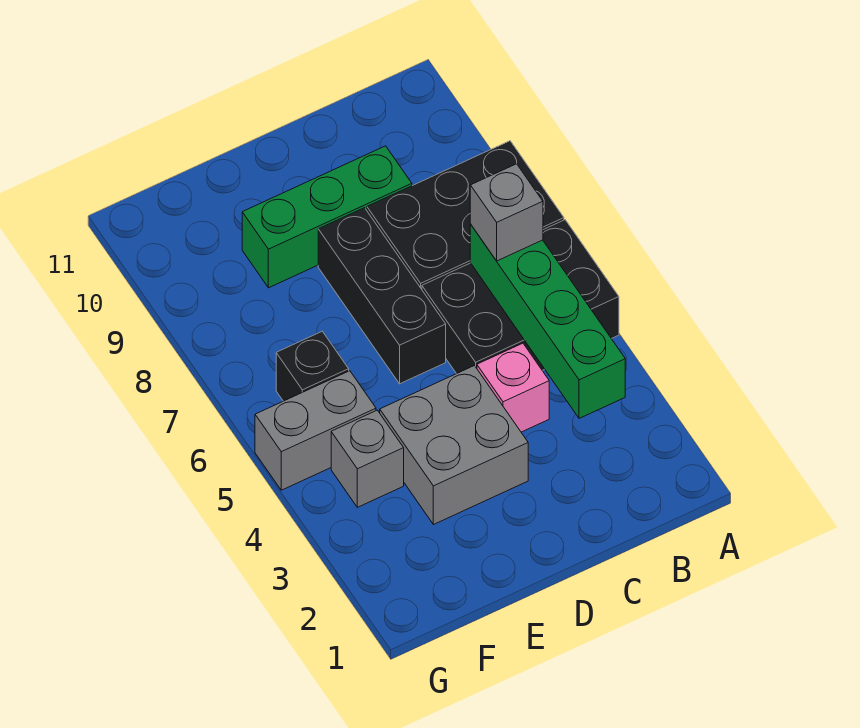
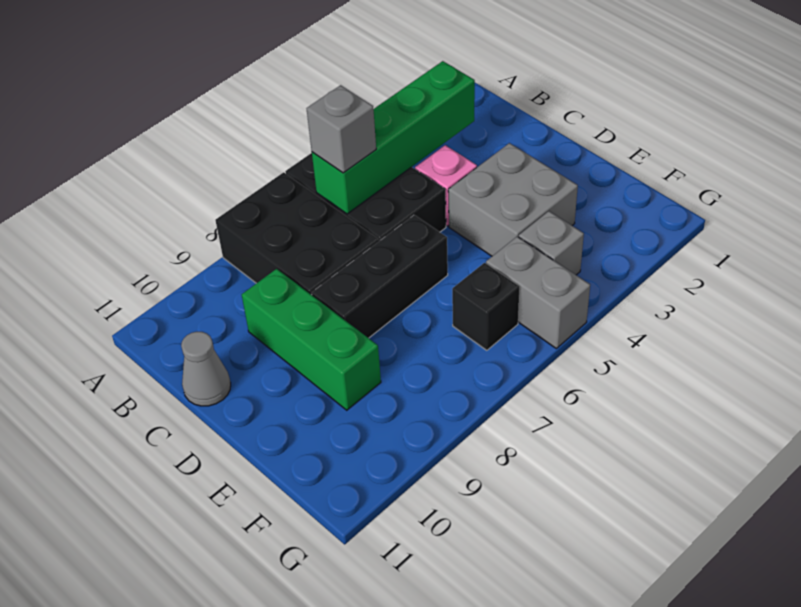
none -> grey 1x1 cone [181,332,231,406]

